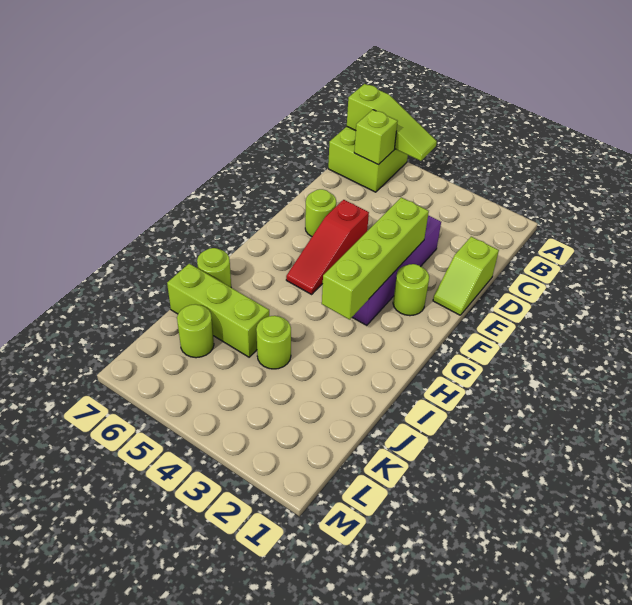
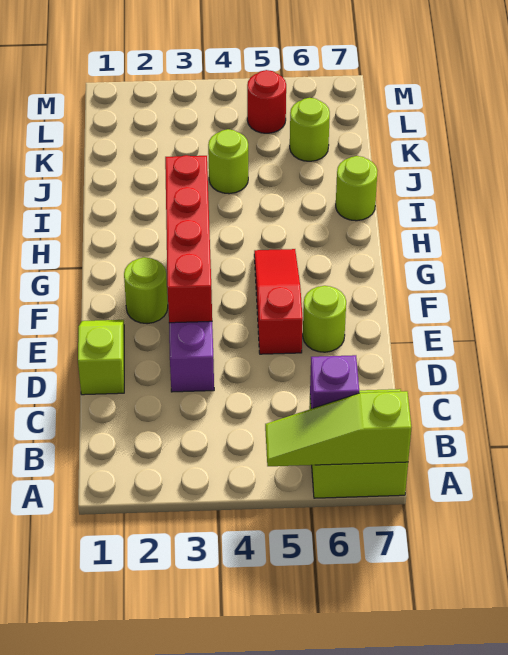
lime 1x1 brick [354,110,398,165] -> purple 1x1 brick [310,355,359,409]
lime 1x4 brick [322,197,429,320] -> red 1x4 brick [165,155,212,323]
lime 1x3 brick [167,264,269,357] -> none
none -> red 1x1 round brick [247,70,286,133]

